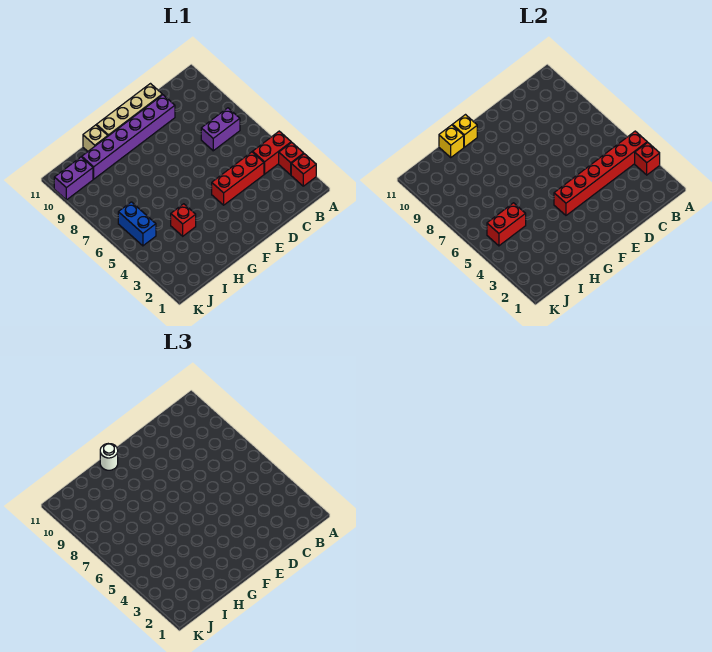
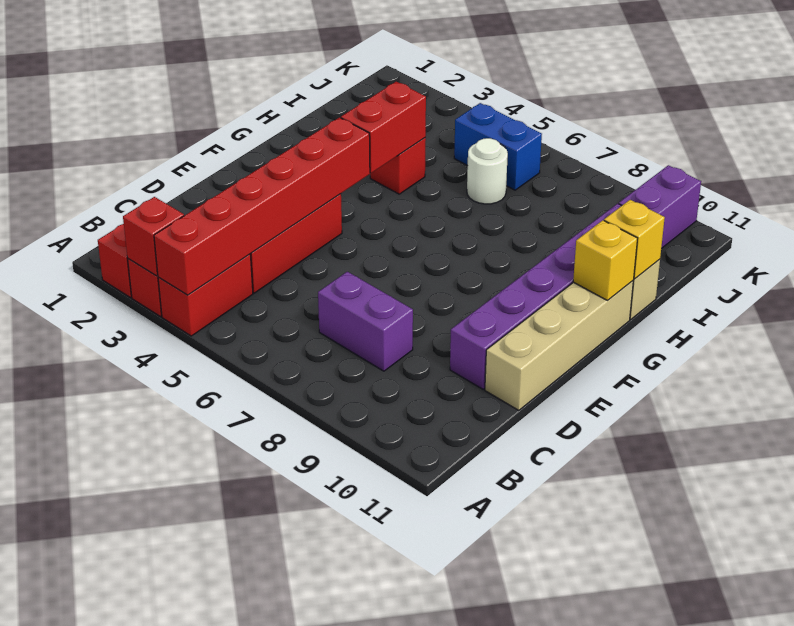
purple 1x2 brick [201,108,240,151] -> purple 1x2 brick turned to [318,272,413,371]
white 1x1 round brick [100,444,118,470] -> white 1x1 round brick moved to [467,138,508,204]
red 1x2 brick [487,203,526,246] -> red 1x2 brick moved to [341,82,426,173]

